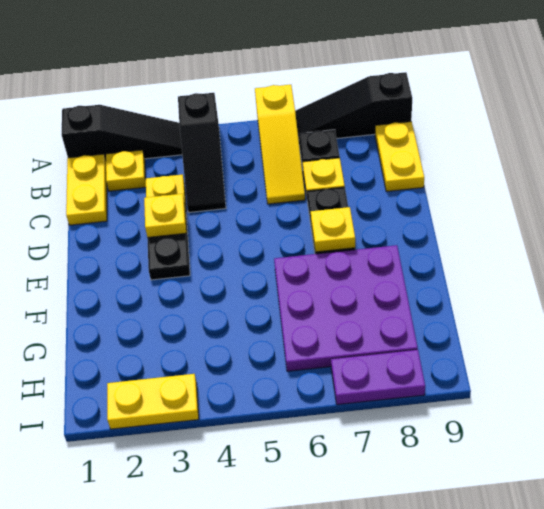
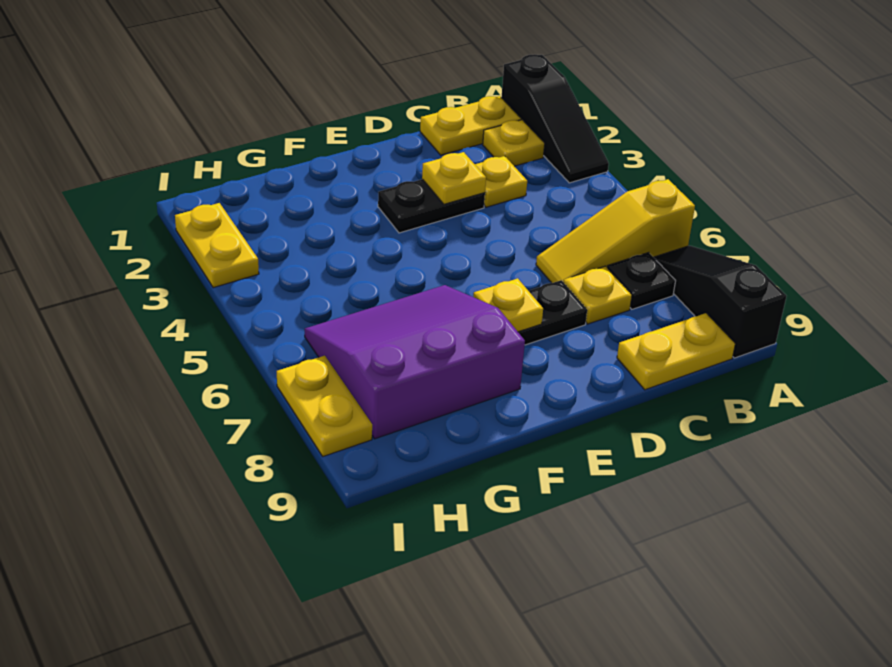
black 1x3 slope [178,93,226,212] -> none
purple 3x3 plate [274,245,418,371] -> purple 3x3 slope [305,285,525,439]
purple 1x2 plate [331,350,425,405] -> yellow 1x2 plate [277,356,372,456]

